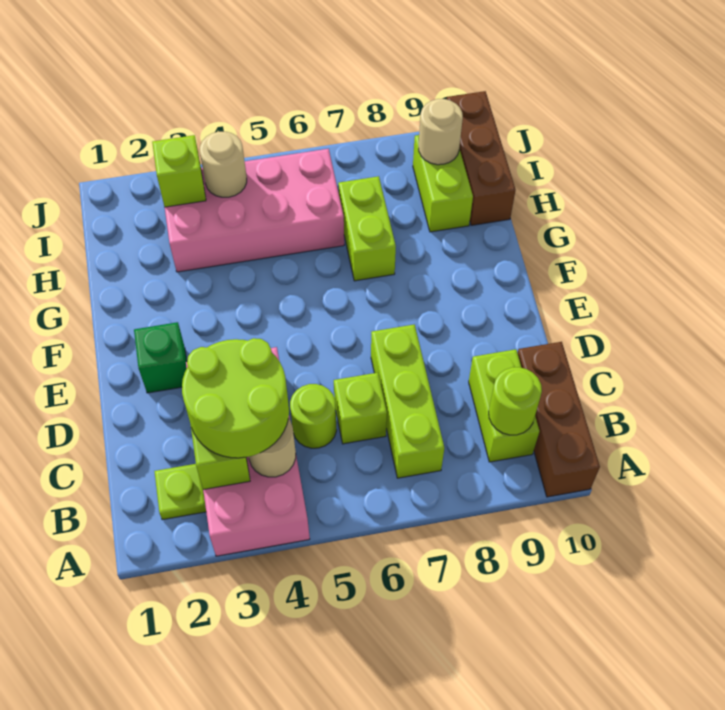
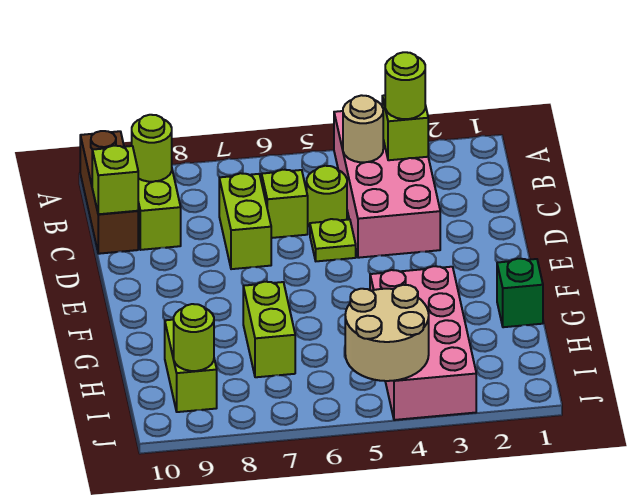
lime 1x1 plate [154,464,206,520] -> lime 1x1 plate moved to [310,219,356,261]
lime 2x2 round brick [182,338,289,458] -> lime 1x1 round brick [385,52,425,119]
lime 1x3 brick [371,324,444,478] -> lime 1x2 brick [219,173,271,269]
green 1x1 brick [134,322,187,393] -> green 1x1 brick moved to [497,259,543,327]
pink 2x4 brick [165,149,344,272] -> pink 2x4 brick turned to [370,266,476,420]
brown 1x3 brick [447,91,515,225] -> none
lime 1x1 brick [152,135,206,207] -> lime 1x1 brick moved to [92,146,138,214]
tan 1x1 round brick [200,132,247,197] -> tan 2x2 round brick [345,285,429,381]
tan 1x1 round brick [419,99,463,165] -> lime 1x1 round brick [174,304,214,371]

